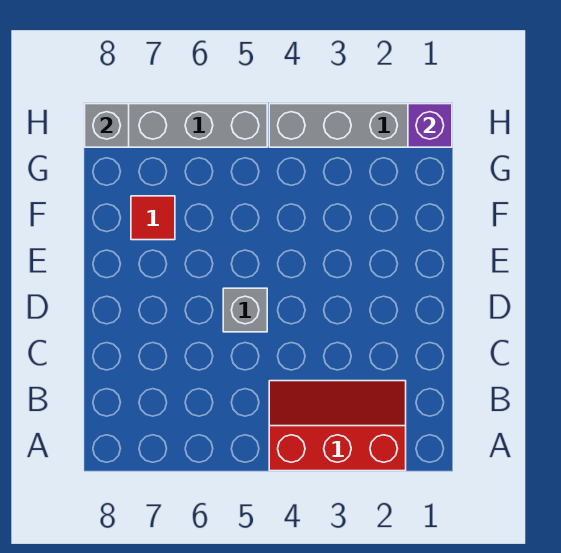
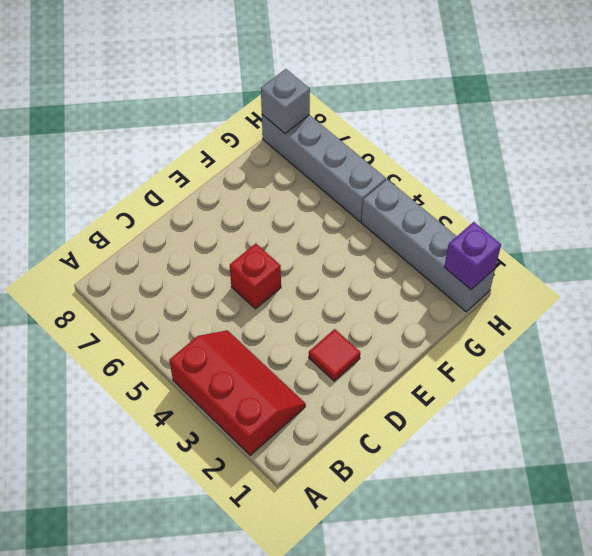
grey 1x1 brick [223,288,267,332] -> red 1x1 brick [230,243,281,309]
red 1x1 tile [131,196,175,240] -> red 1x1 tile moved to [309,329,360,381]

